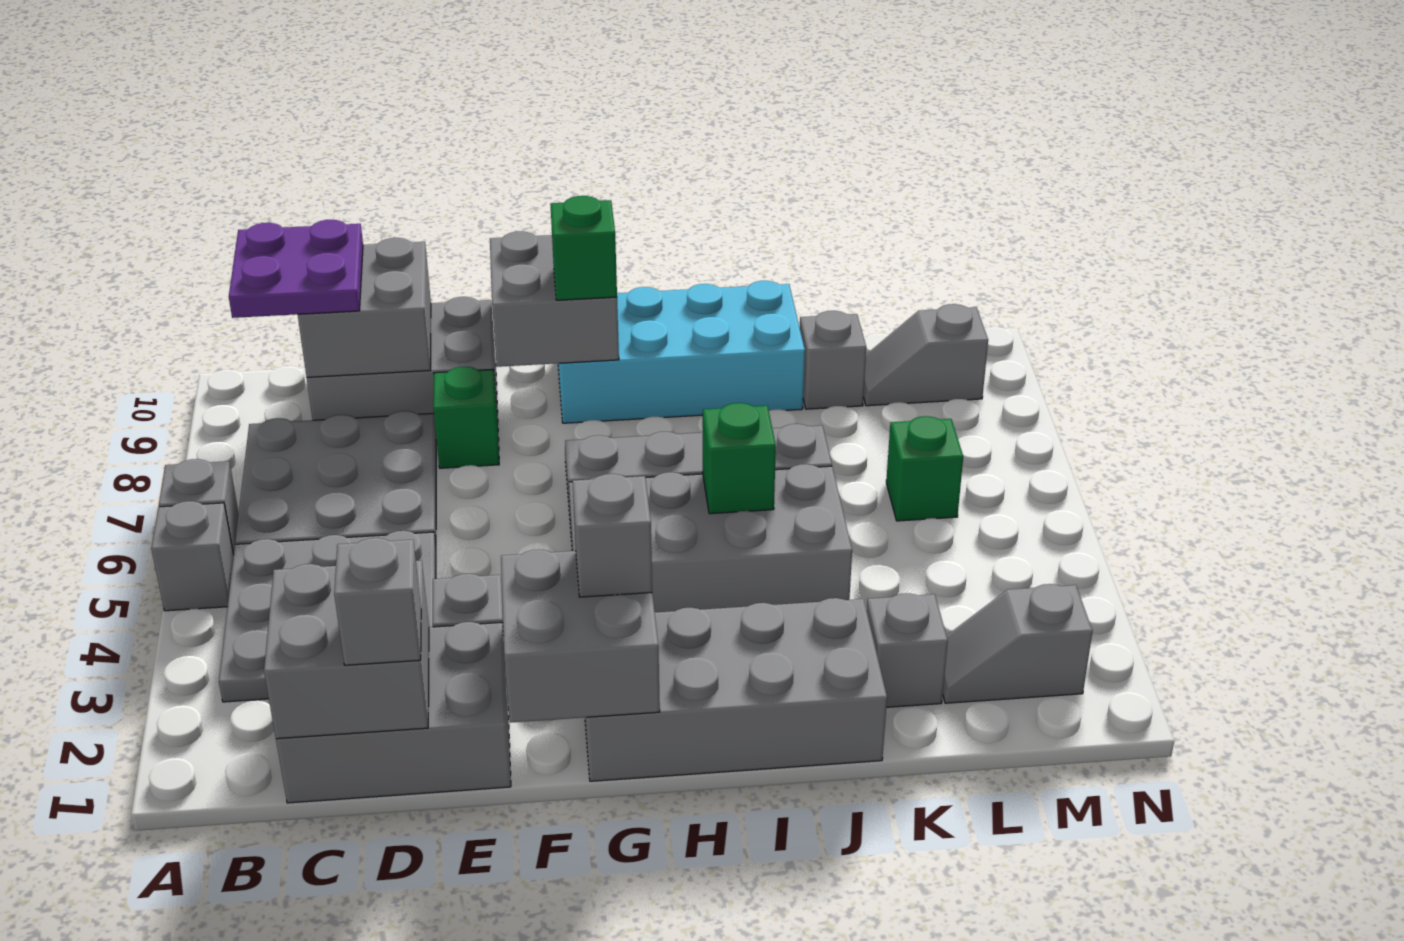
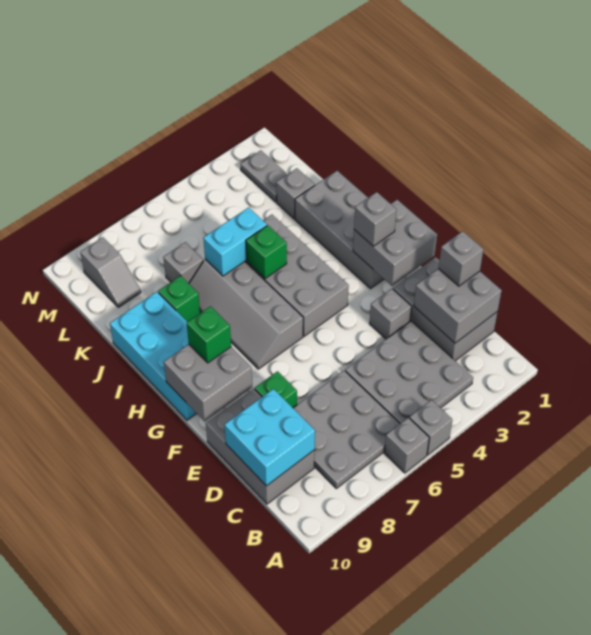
purple 2x2 plate [229,220,363,318] -> none
grey 2x2 brick [298,238,431,377] -> cyan 2x2 brick [225,389,315,486]
none -> cyan 1x2 brick [203,207,267,276]
grey 1x1 brick [800,311,866,409] -> grey 1x1 brick moved to [163,242,203,283]
grey 1x2 slope [943,584,1093,703] -> grey 1x2 plate [241,150,287,202]
green 1x1 brick [886,416,963,521] -> green 1x1 brick moved to [158,276,200,322]

